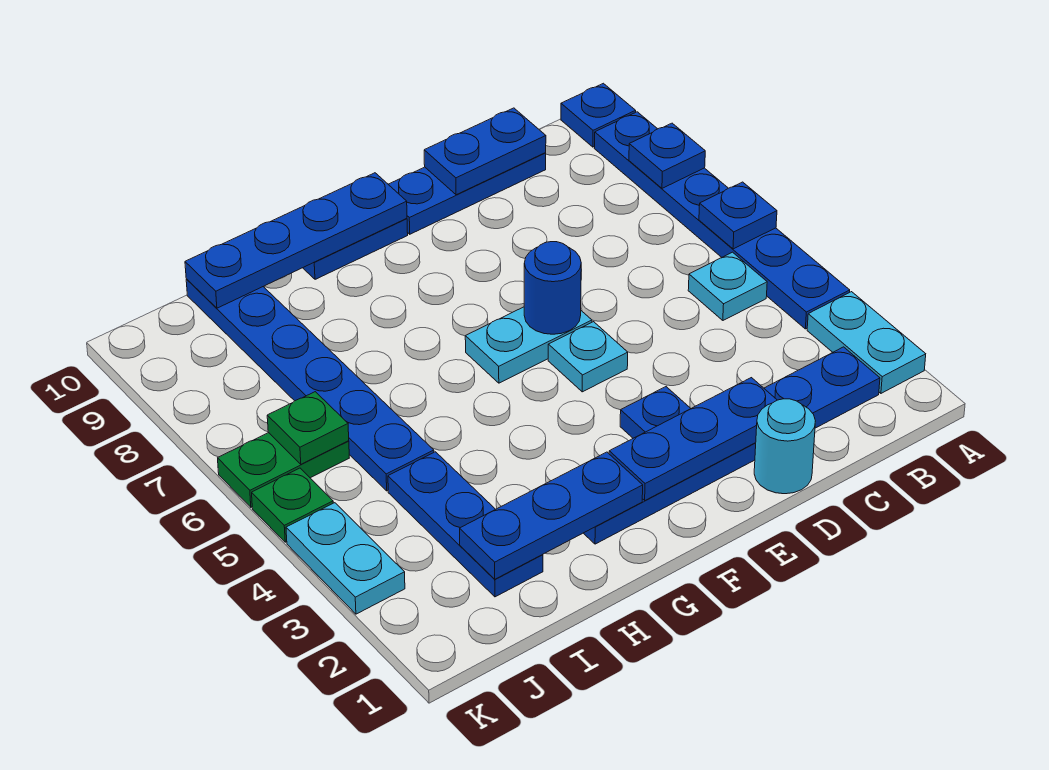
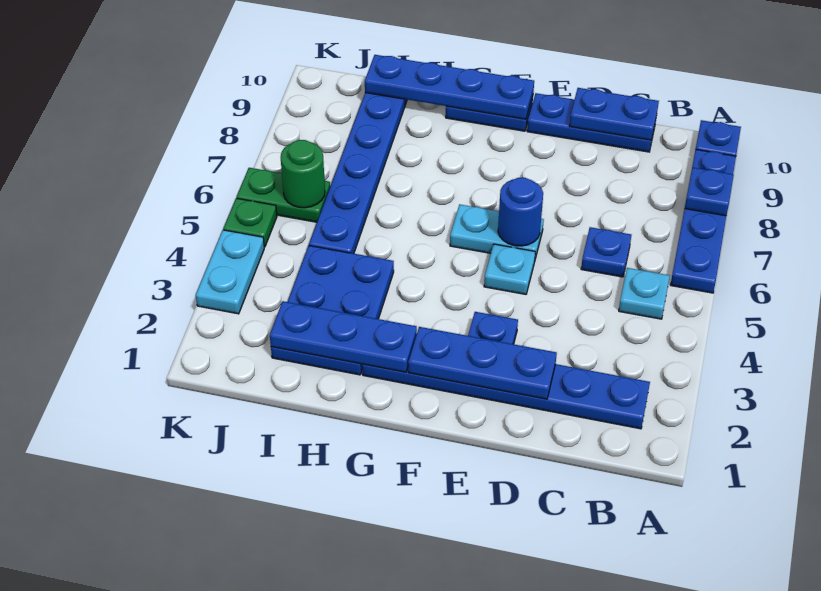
cyan 1x2 plate [807,292,926,393] -> none
blue 1x6 plate [594,112,850,329] -> blue 1x4 plate [671,149,736,293]
blue 1x1 plate [699,182,777,249] -> blue 1x1 plate moved to [581,227,631,277]
cyan 1x1 round brick [754,399,815,494] -> none
blue 1x3 plate [388,452,543,597] -> blue 2x3 plate [271,246,394,375]
green 1x1 plate [267,392,349,464] -> green 1x1 round brick [281,140,325,208]

